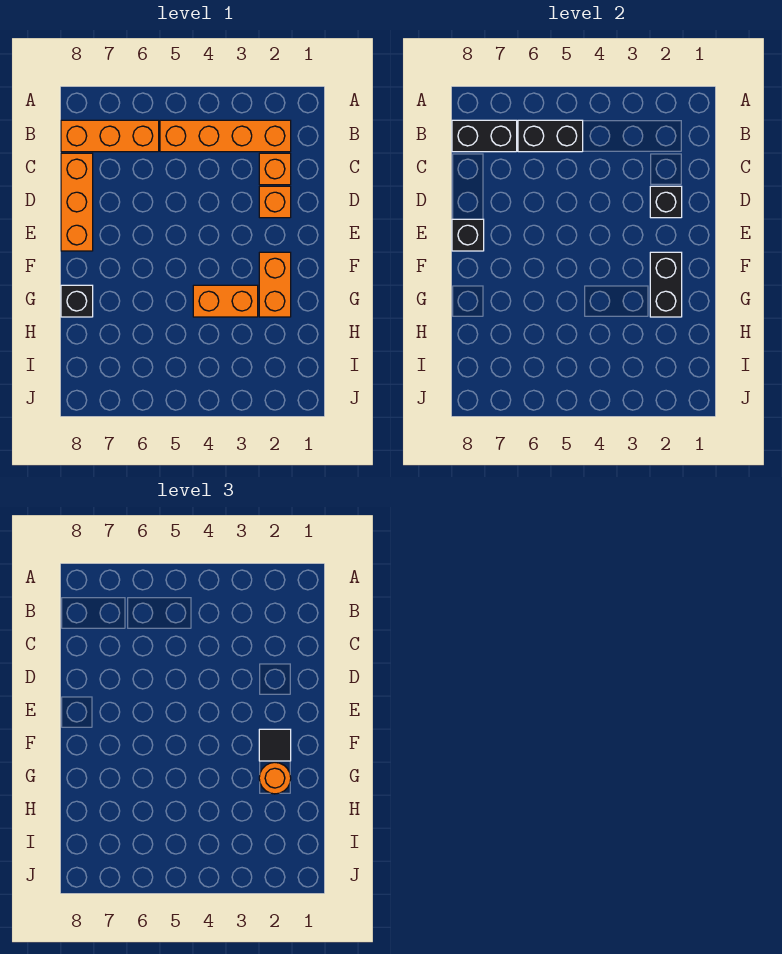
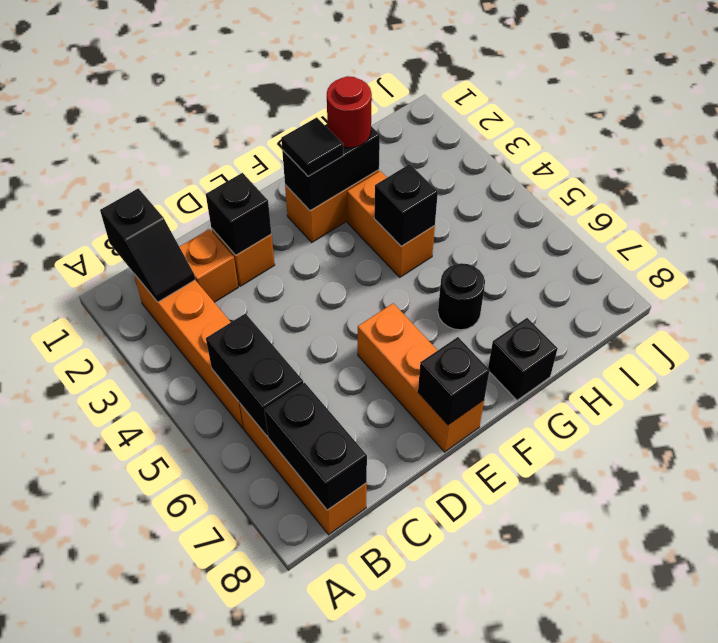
none -> black 1x2 slope [100,188,195,302]
orange 1x3 brick [61,153,93,251] -> orange 1x3 brick turned to [358,303,484,452]
orange 1x1 round brick [259,763,291,794] -> red 1x1 round brick [327,76,372,148]
none -> black 1x1 brick [374,164,438,246]
none -> black 1x1 round brick [438,263,485,330]

